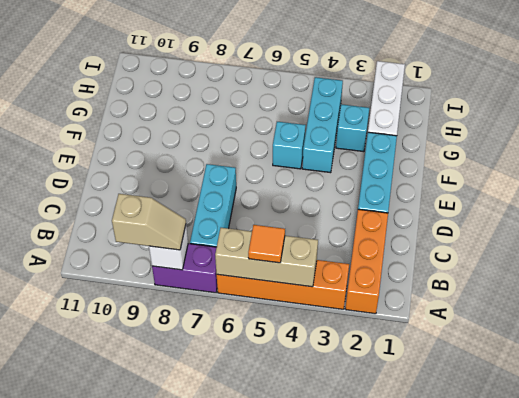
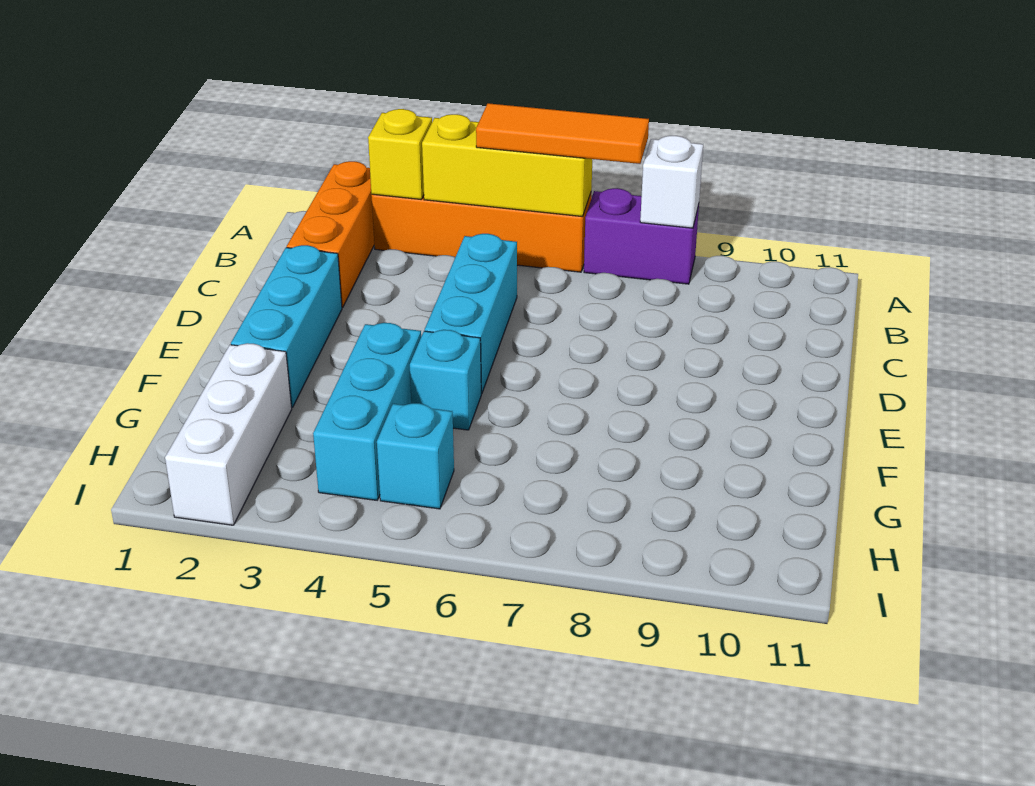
none -> yellow 1x1 brick [368,109,432,199]
tan 1x3 brick [215,228,318,287] -> yellow 1x3 brick [422,114,592,217]
orange 1x1 tile [248,225,285,263] -> orange 1x3 tile [476,103,649,164]
tan 1x2 slope [112,194,186,250] -> none
cyan 1x3 brick [190,164,236,247] -> cyan 1x3 brick moved to [425,234,517,394]
cyan 1x1 brick [336,104,369,152] -> cyan 1x1 brick moved to [377,403,454,509]

